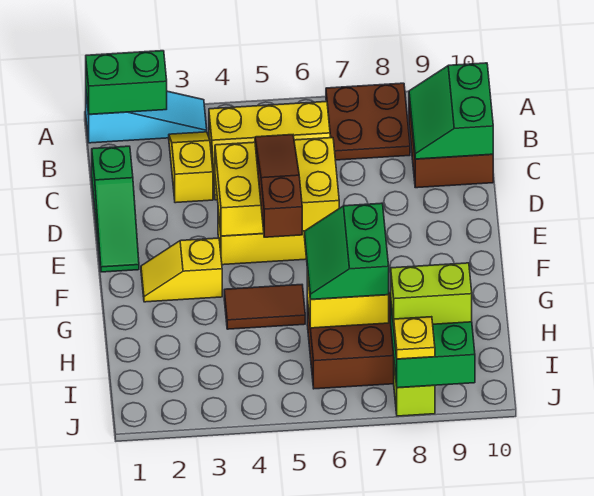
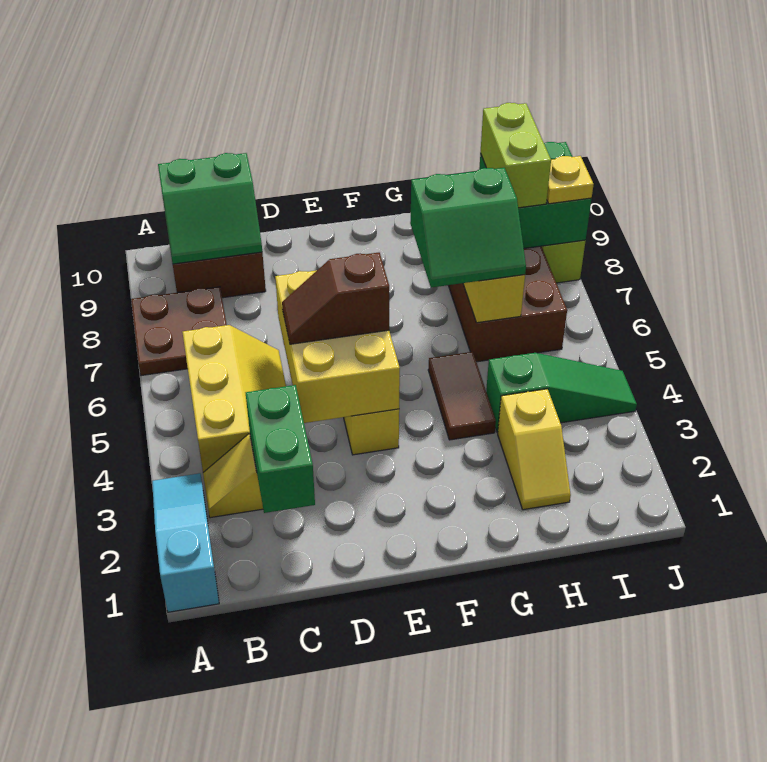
green 1x2 brick [86,51,167,114] -> green 1x2 brick moved to [246,385,315,513]
green 1x3 slope [92,146,139,272] -> green 1x3 slope moved to [486,353,637,433]
brown 1x3 slope [255,135,302,237] -> brown 1x2 slope [282,253,389,344]
yellow 1x2 slope [141,238,222,302] -> yellow 1x2 slope moved to [498,389,571,510]

